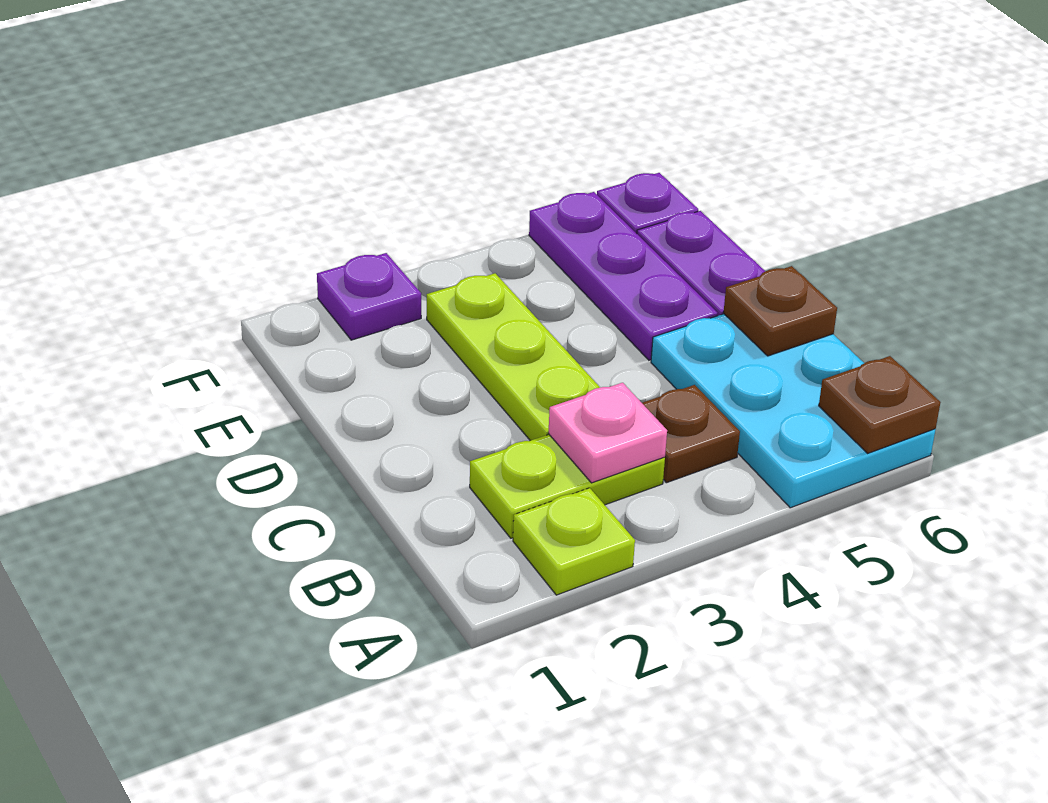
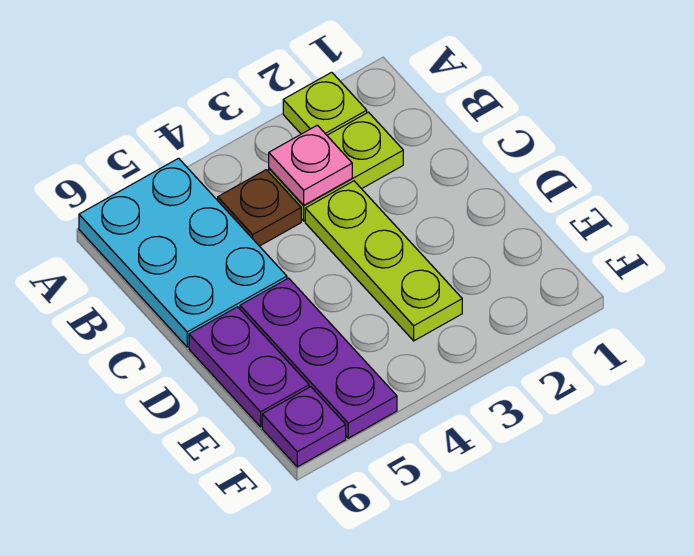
brown 1x1 plate [819,356,941,453] -> none
brown 1x1 plate [723,266,837,356] -> none
purple 1x1 plate [317,253,421,340] -> none

